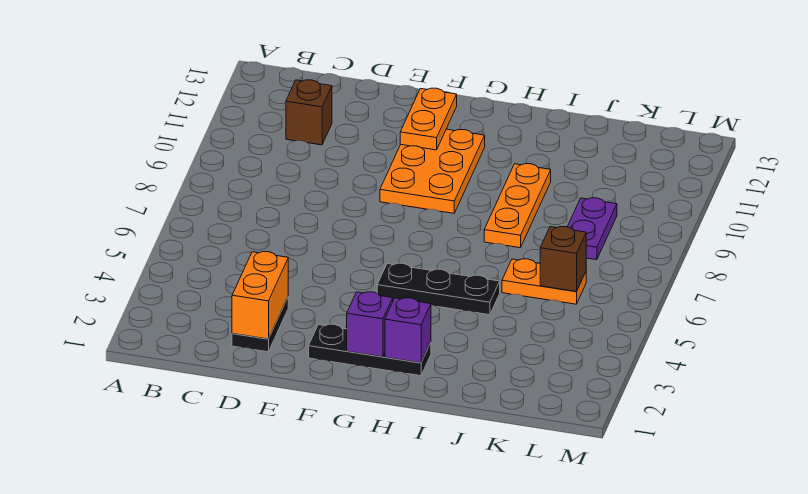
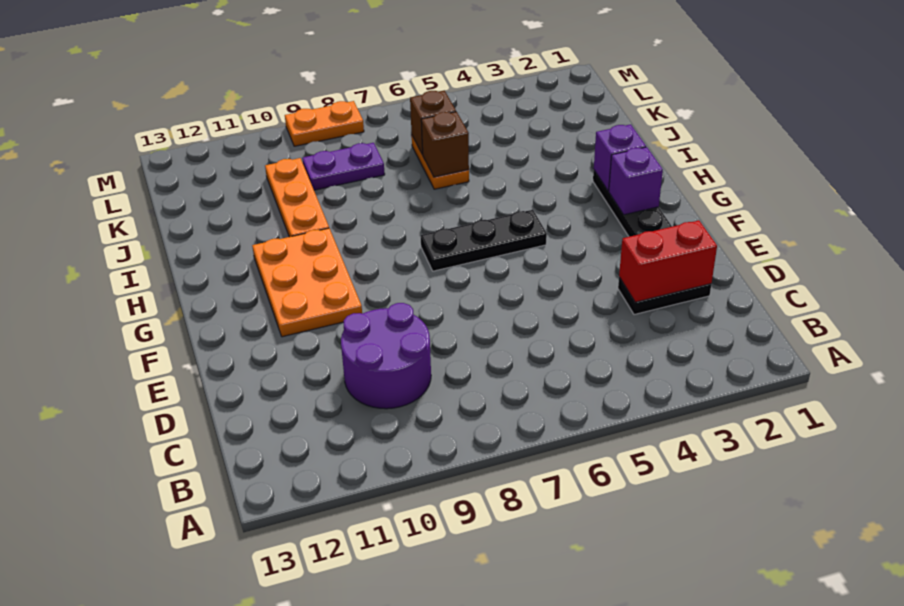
none -> purple 2x2 round brick [341,303,431,409]
brown 1x1 brick [286,80,332,145] -> brown 1x1 brick moved to [421,112,469,177]
orange 1x2 brick [232,252,288,339] -> red 1x2 brick [619,220,717,302]
orange 2x3 plate [380,129,485,213] -> orange 2x3 plate turned to [252,228,362,337]
orange 1x2 plate [400,88,457,150] -> orange 1x2 plate moved to [285,101,364,146]
black 1x3 plate [377,263,500,315] -> black 1x3 plate turned to [421,210,547,271]
orange 1x3 plate [484,164,551,248] -> orange 1x3 plate turned to [265,158,329,237]

